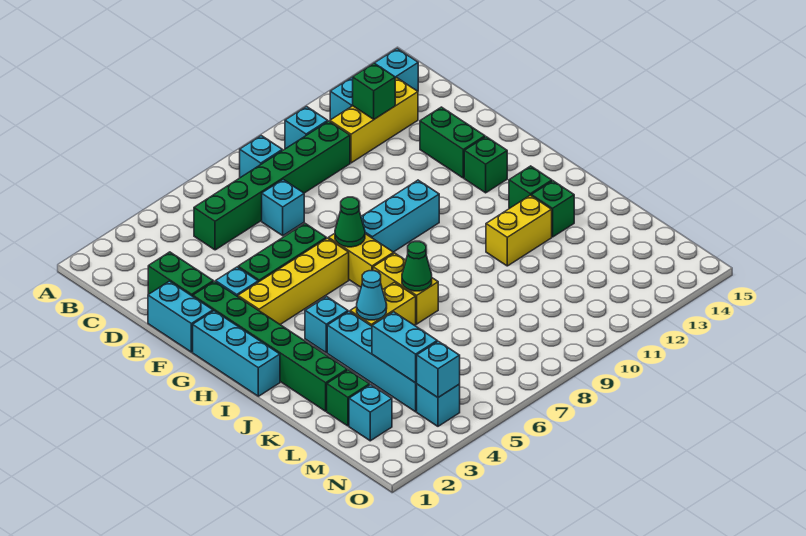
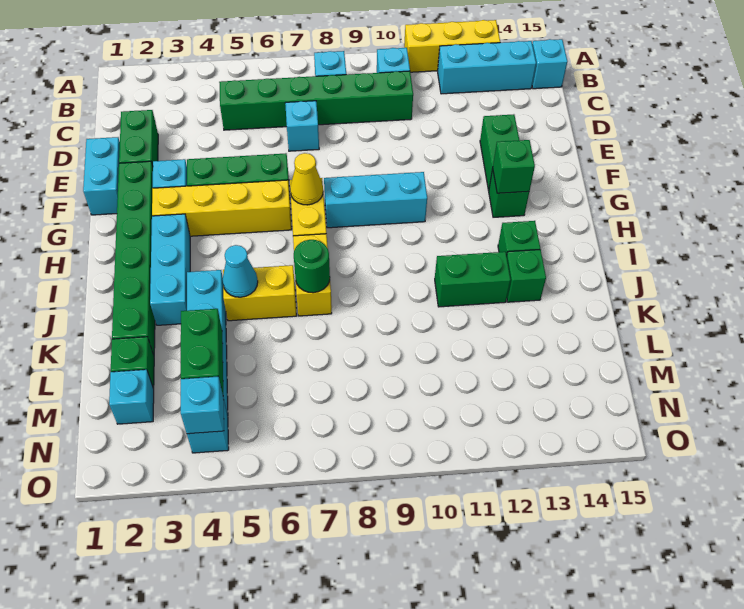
yellow 1x3 brick [330,78,418,163] -> yellow 1x3 brick moved to [404,20,500,72]
green 1x1 brick [353,63,395,119] -> green 1x1 brick moved to [493,140,535,193]
cyan 1x3 brick [193,311,280,396] -> cyan 1x3 brick moved to [150,214,190,325]
green 1x1 cone [335,197,365,247] -> yellow 1x1 cone [290,153,323,205]
cyan 1x1 brick [305,297,348,353] -> cyan 1x1 brick moved to [532,39,567,89]
green 1x1 cone [402,242,432,291] -> green 1x1 round brick [294,240,330,293]
yellow 1x2 brick [486,195,552,266] -> green 1x2 brick [435,252,511,307]
cyan 1x2 brick [372,312,437,383] -> green 1x2 brick [181,309,223,394]

